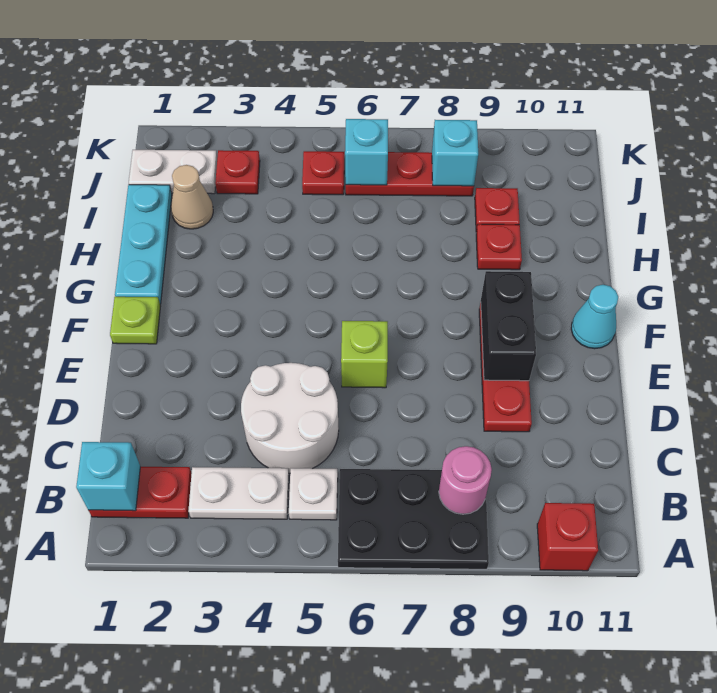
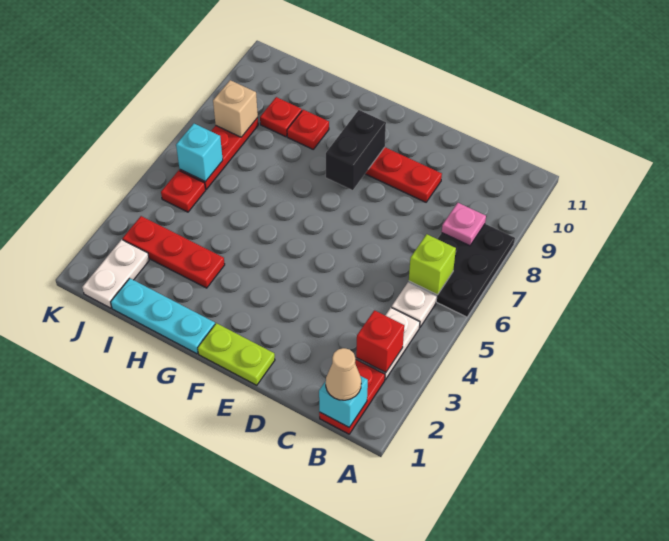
red 1x1 brick [537,503,598,571] -> red 1x1 brick moved to [356,310,404,373]
pink 1x1 round brick [439,446,492,514] -> pink 1x1 plate [442,203,486,246]
white 2x2 round brick [241,363,339,473] -> none
lime 1x1 brick [341,321,388,388] -> lime 1x1 brick moved to [409,234,456,295]
black 1x2 brick [481,271,536,381] -> black 1x2 brick turned to [326,110,386,190]
lime 1x1 plate [110,297,161,344] -> lime 1x2 plate [198,323,275,385]
cyan 1x1 cone [571,285,618,349] -> none
tan 1x1 cone [171,165,213,229] -> tan 1x1 cone moved to [326,348,361,400]
red 1x1 plate [215,150,260,194] -> red 1x3 plate [123,216,225,288]
cyan 1x1 brick [432,120,478,186] -> tan 1x1 brick [213,80,258,137]

